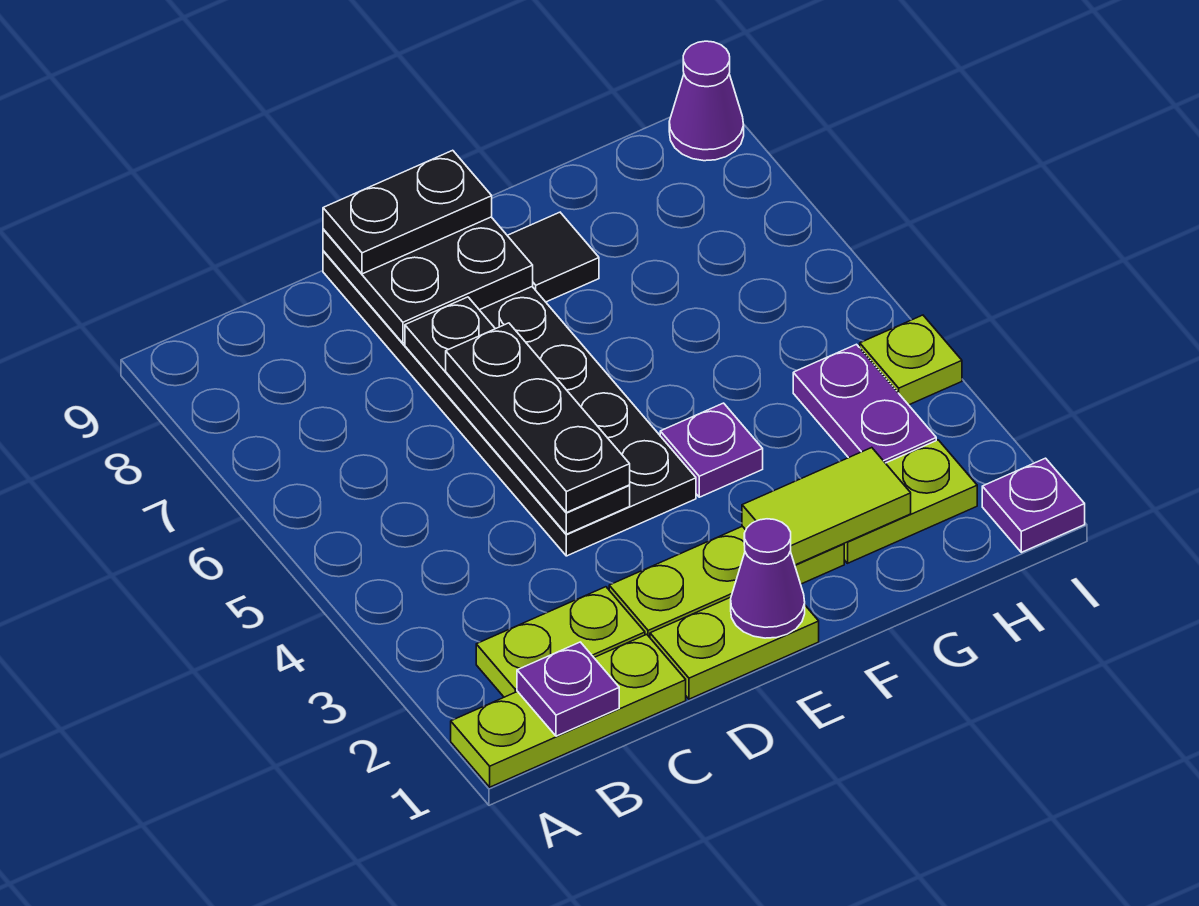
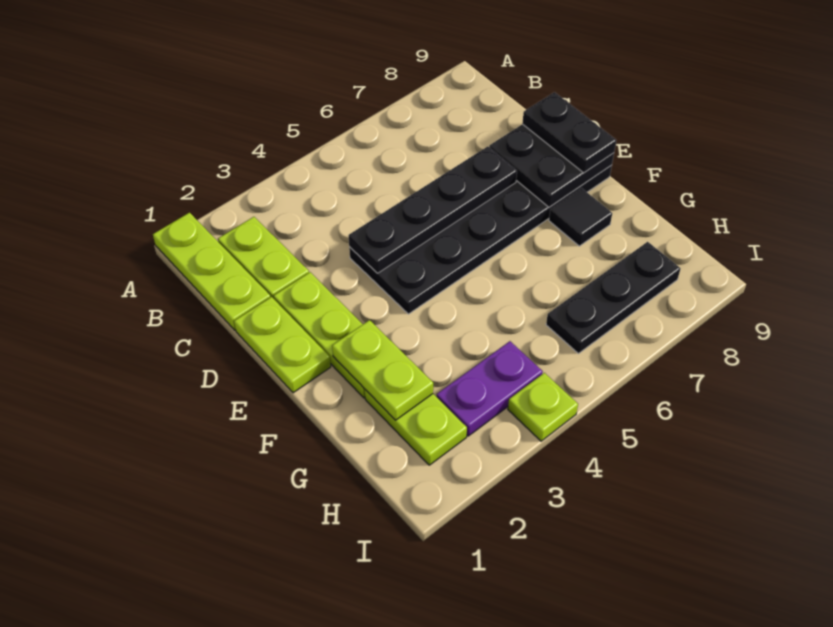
purple 1x1 plate [517,642,619,736] -> none
black 1x3 plate [446,323,630,513] -> black 1x3 plate moved to [546,242,680,354]
purple 1x1 cone [731,519,805,638] -> none
lime 1x2 tile [742,448,911,565] -> lime 1x2 plate [332,320,433,420]
purple 1x1 plate [660,403,763,497] -> none
purple 1x1 plate [982,458,1085,552] -> none
purple 1x1 cone [669,41,744,161] -> none

